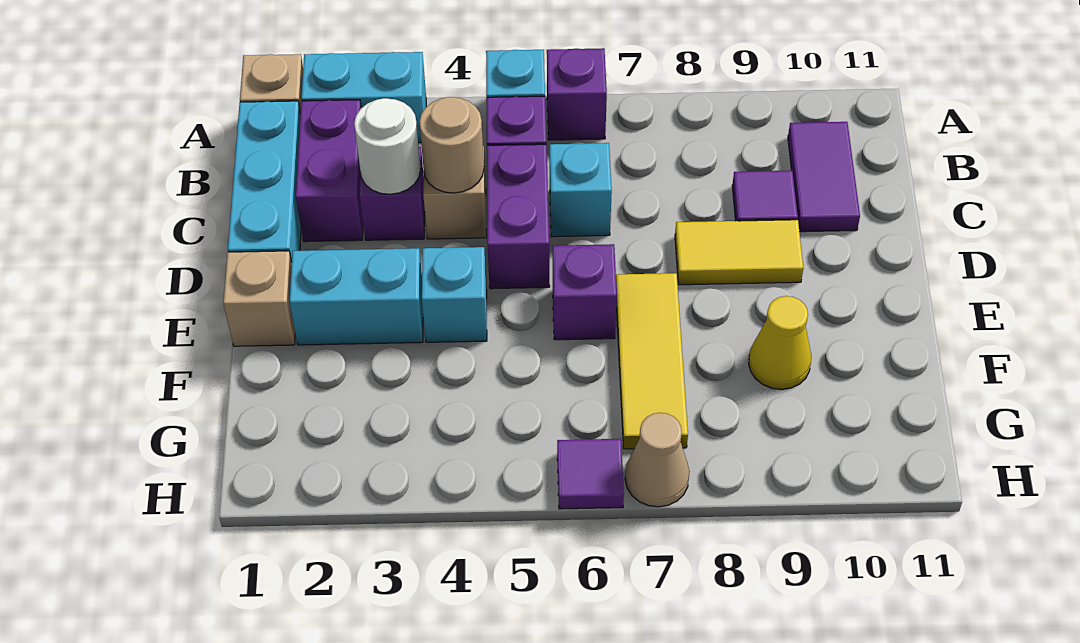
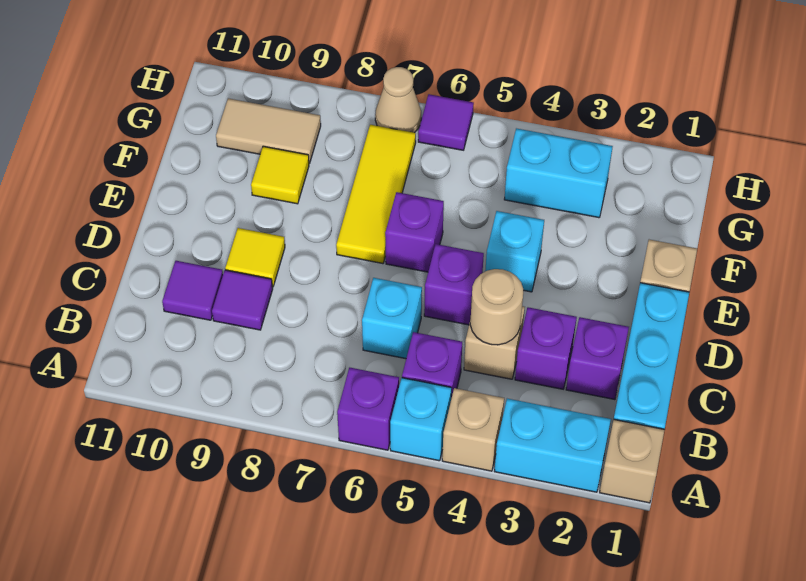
none -> tan 1x1 brick [442,388,504,471]
purple 1x2 brick [296,100,363,242] -> purple 1x1 brick [566,317,629,400]
purple 1x2 tile [788,122,860,232] -> purple 1x1 tile [162,261,223,320]
white 1x1 round brick [354,98,421,194] -> none
purple 1x2 brick [487,144,550,289] -> purple 1x1 brick [424,244,484,325]
yellow 1x2 tile [675,220,803,285] -> yellow 1x1 tile [225,228,285,287]
cyan 1x2 brick [289,248,423,345] -> cyan 1x2 brick moved to [504,128,613,218]
yellow 1x1 cone [749,296,811,389] -> yellow 1x1 tile [251,146,309,204]
none -> tan 1x2 tile [216,98,321,164]

